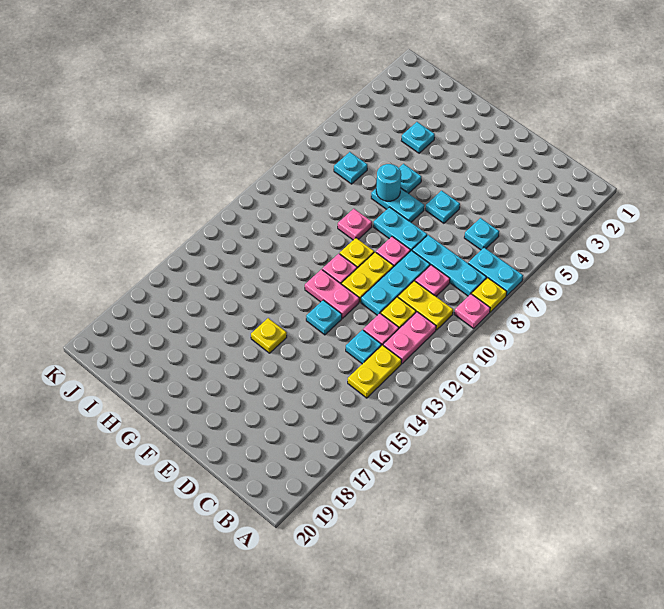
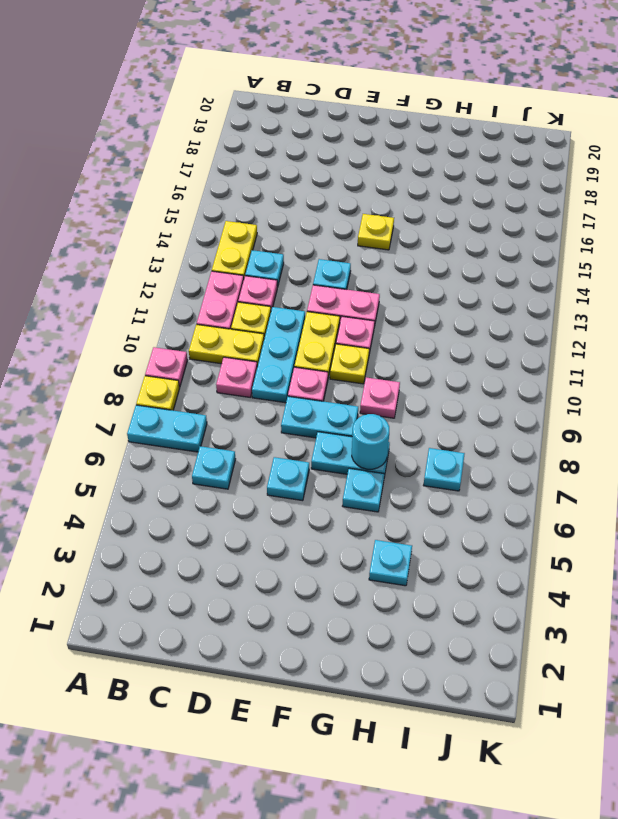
cyan 1x3 plate [412,235,487,296] -> none

